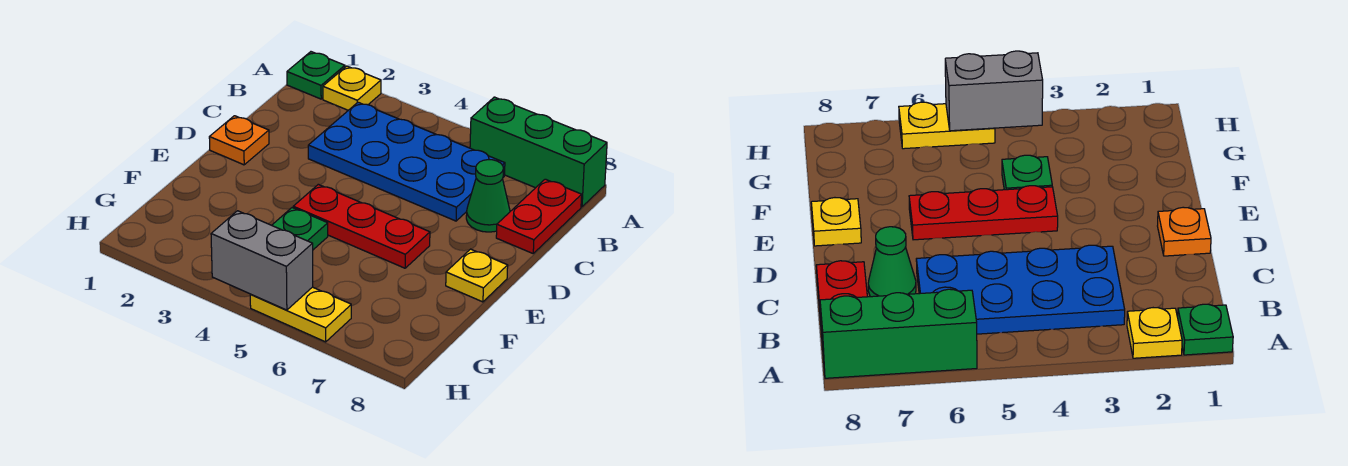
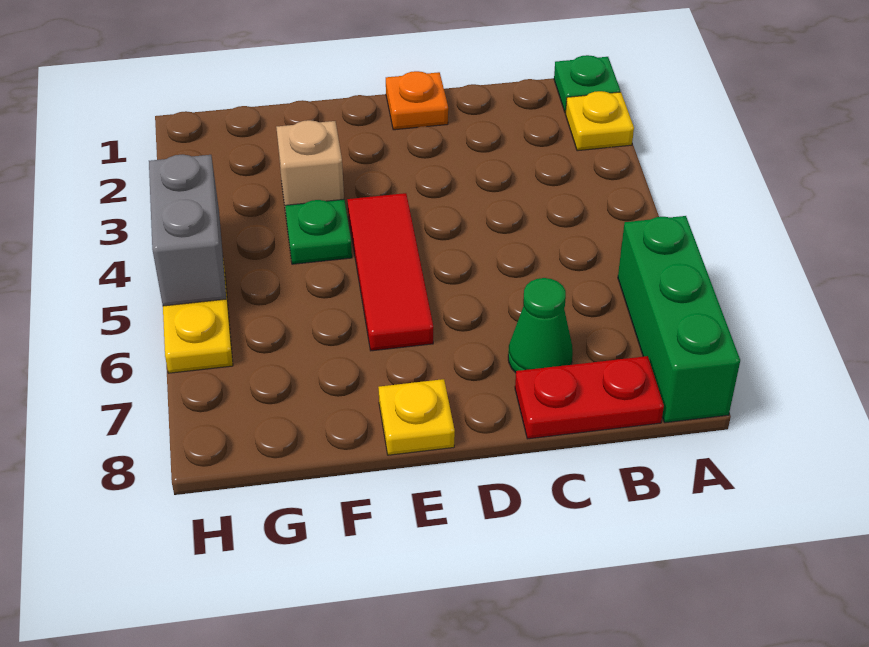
blue 2x4 plate [308,102,505,221] -> none
red 1x3 plate [293,184,430,268] -> red 1x3 tile [347,193,433,351]
none -> tan 1x1 brick [276,120,344,213]

